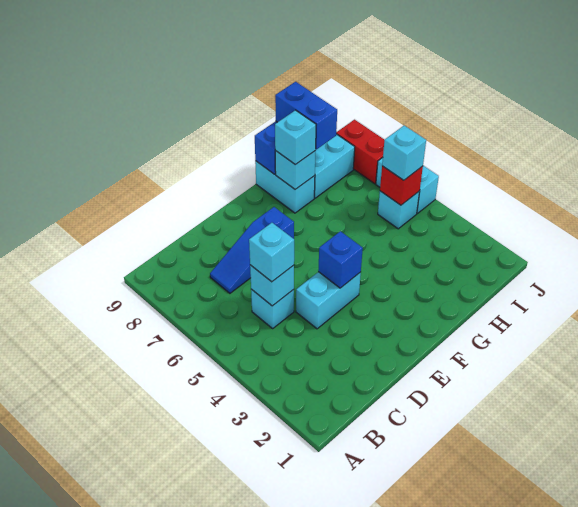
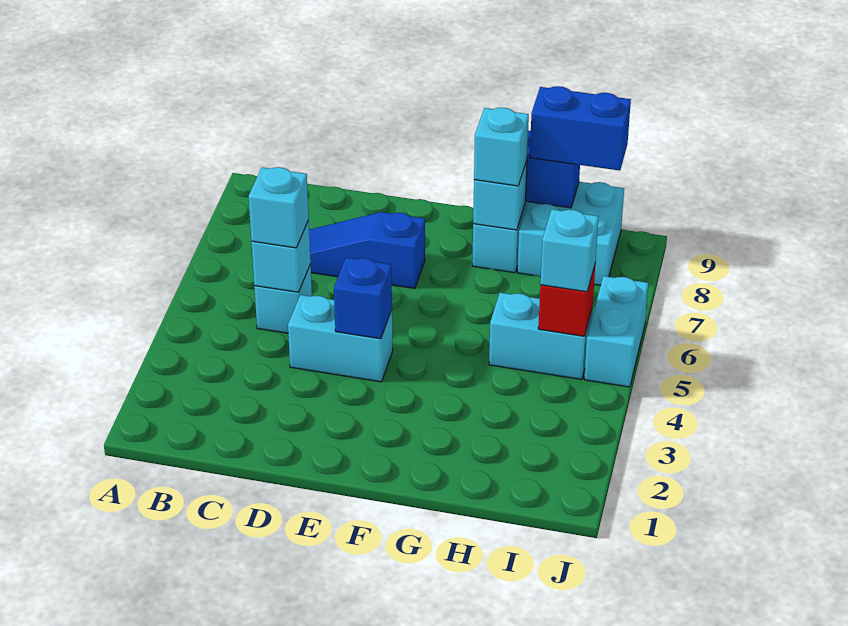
blue 1x2 brick [275,82,337,149] -> blue 1x2 brick turned to [530,86,631,171]
cyan 1x1 brick [378,191,420,229] -> cyan 1x2 brick [489,293,593,380]
red 1x2 brick [336,120,384,184] -> none

